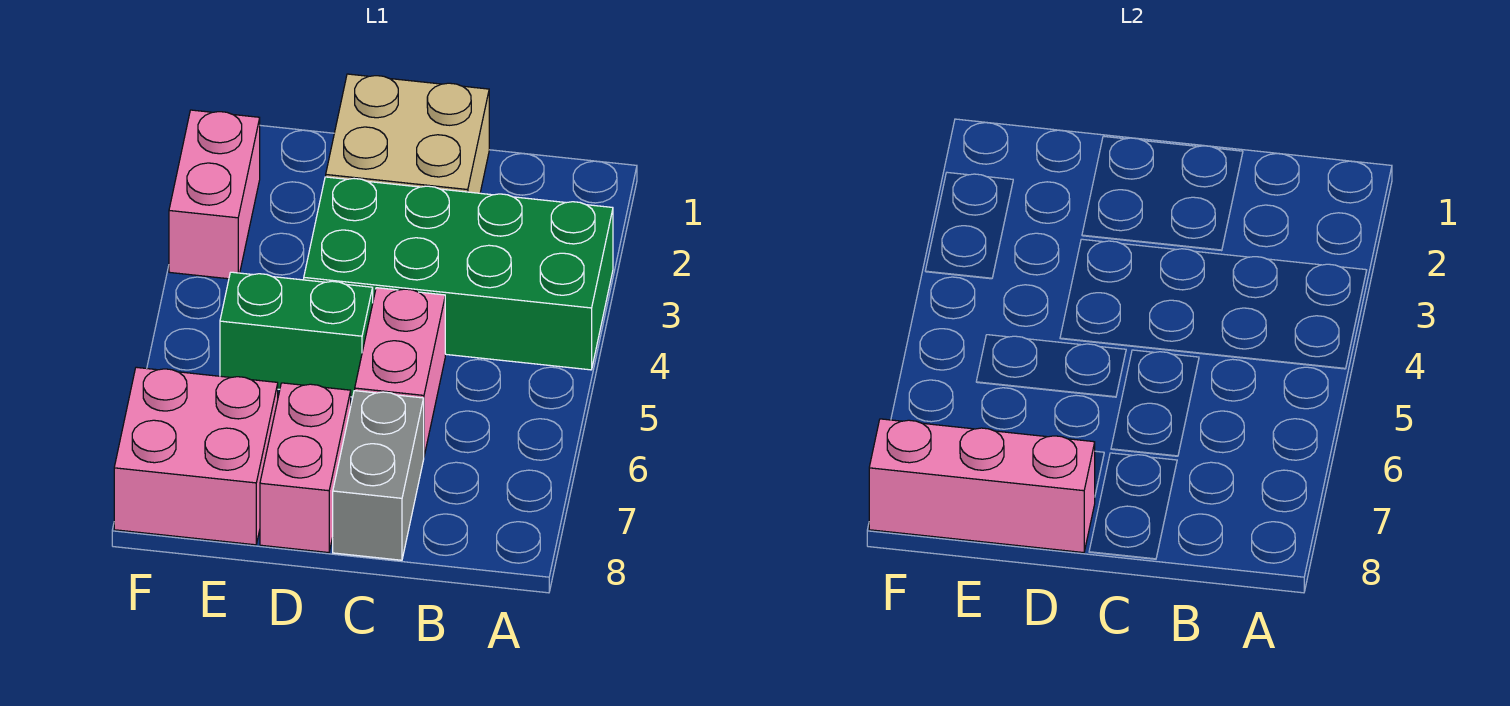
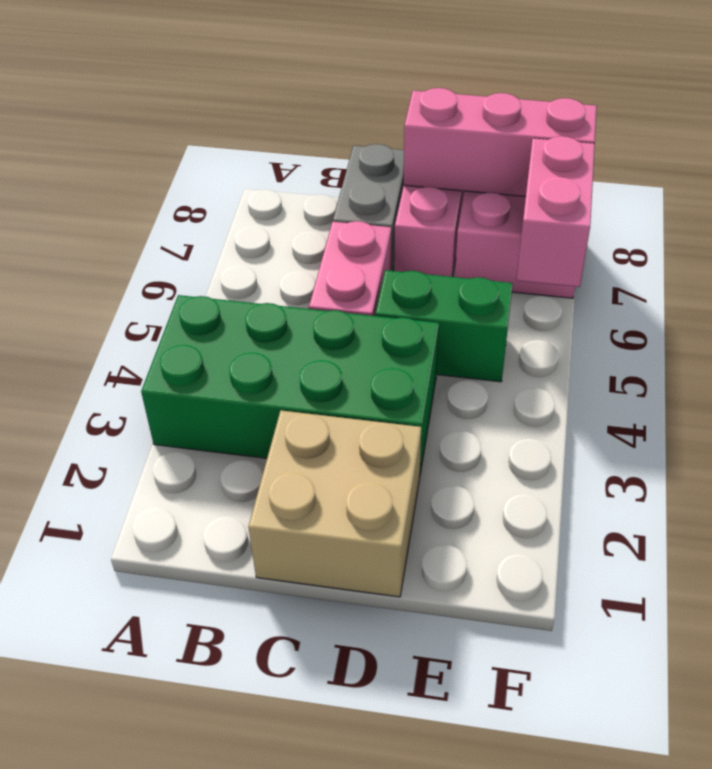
pink 1x2 brick [169,110,260,279] -> pink 1x2 brick moved to [516,136,595,287]

